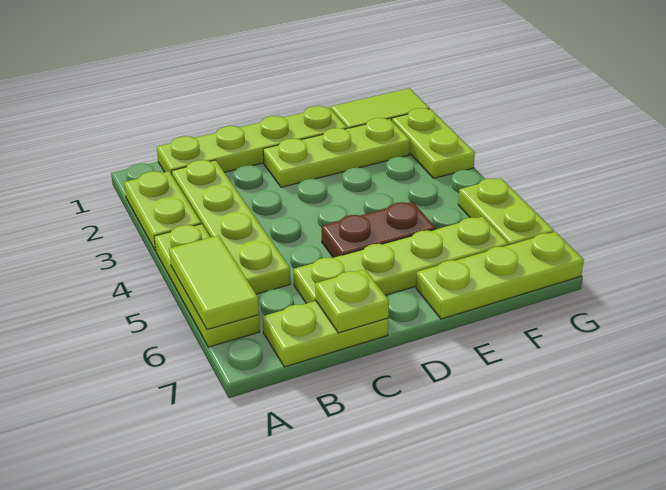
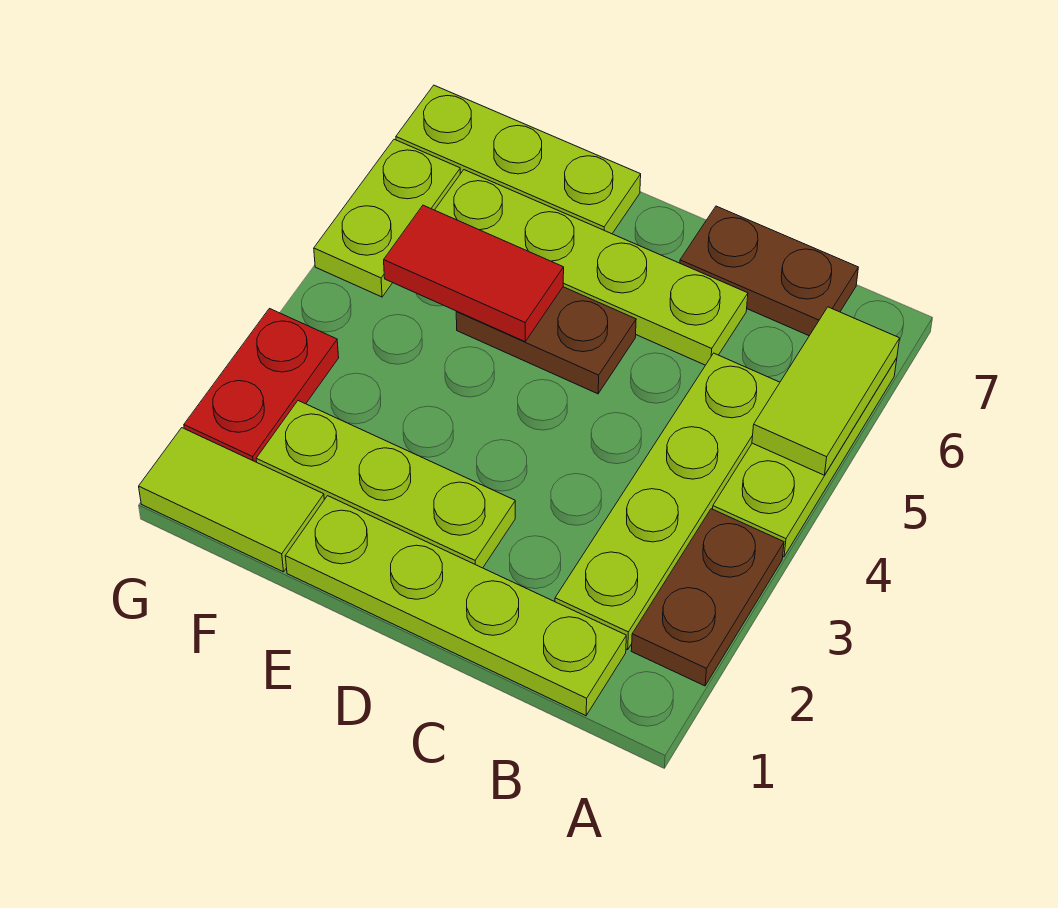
lime 1x2 plate [124,171,201,251] -> brown 1x2 plate [631,509,784,686]
lime 1x2 plate [263,301,388,367] -> brown 1x2 plate [680,206,858,336]
lime 1x1 plate [315,269,389,333] -> none
none -> red 1x2 tile [384,205,564,342]
lime 1x2 plate [392,108,475,178] -> red 1x2 plate [184,309,339,462]

